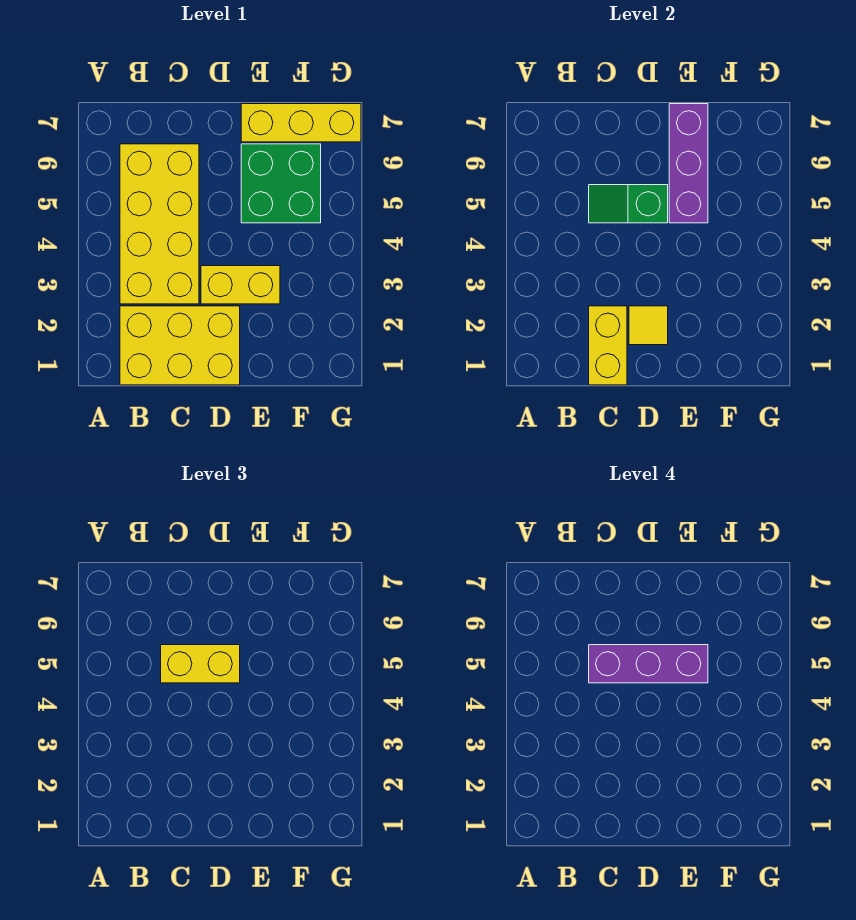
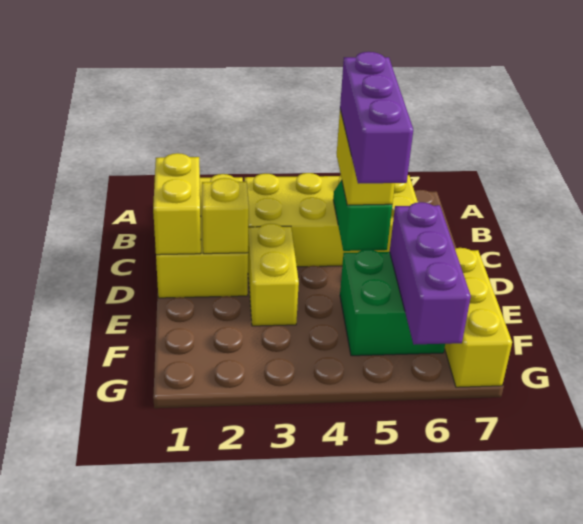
yellow 1x2 brick [589,306,627,385] -> yellow 1x2 brick turned to [153,153,201,255]
yellow 1x1 tile [629,306,668,345] -> yellow 1x1 brick [202,178,249,254]
purple 1x3 brick [669,104,708,223] -> purple 1x3 brick turned to [390,202,471,345]

